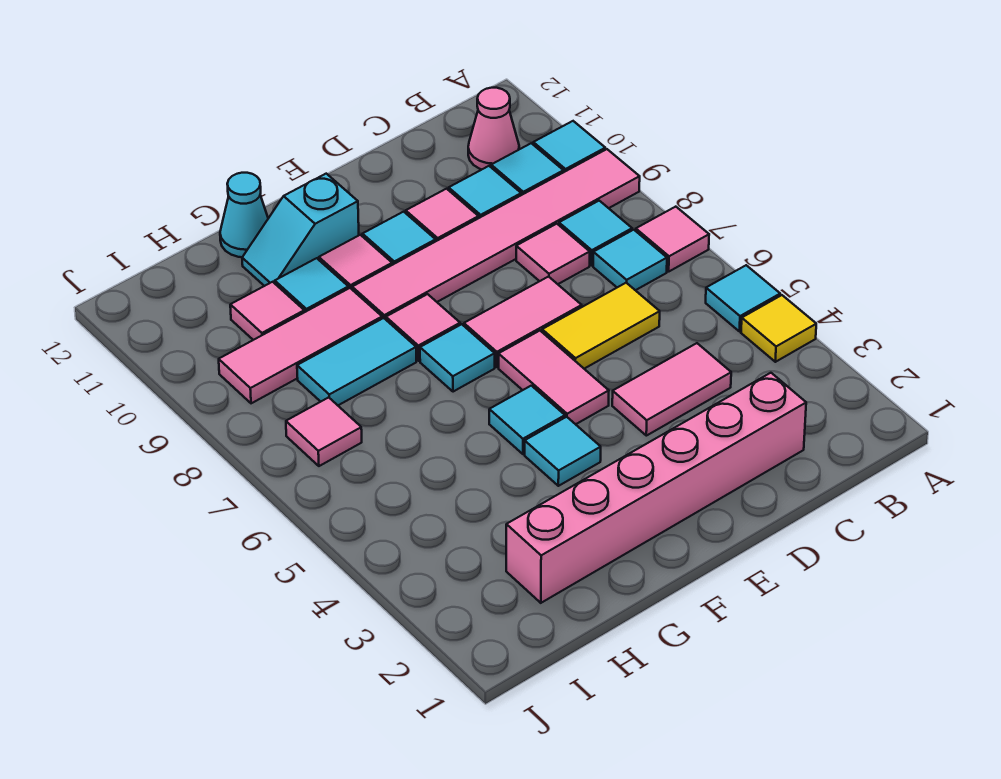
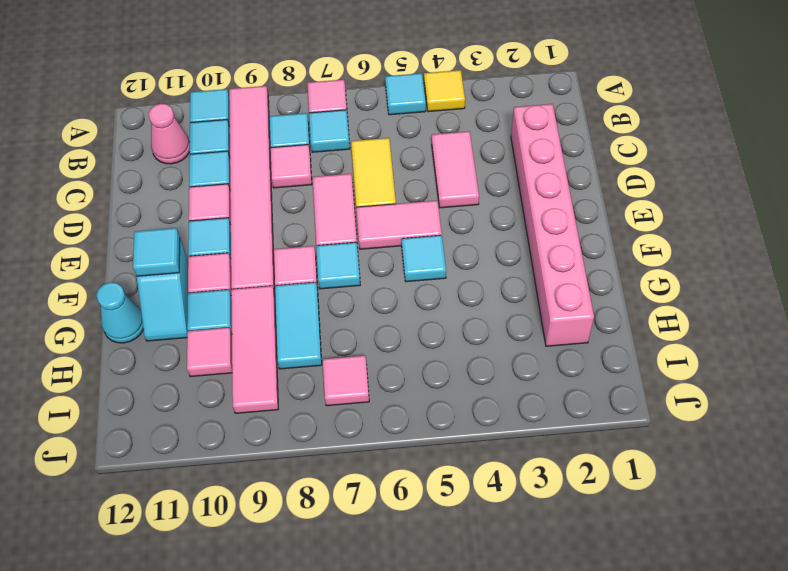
cyan 1x1 tile [525,417,601,486] -> cyan 1x1 tile moved to [133,228,180,276]

